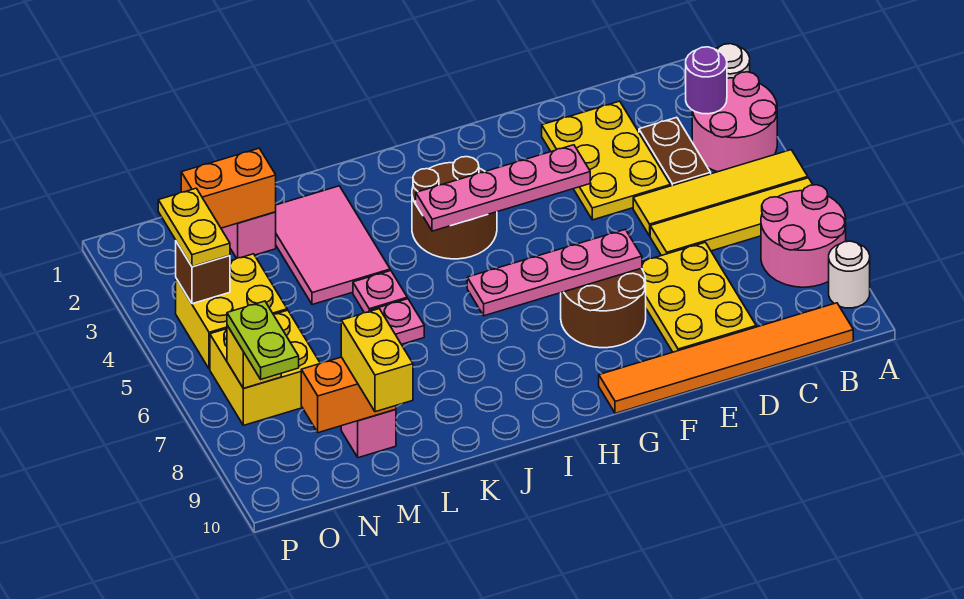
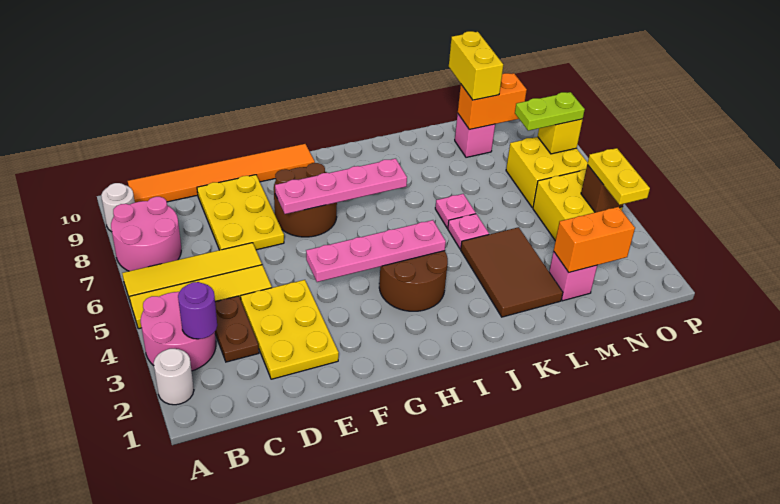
pink 2x3 tile [276,186,390,305] -> brown 2x3 tile [461,227,563,317]
lime 1x2 plate [227,301,299,379] -> lime 1x2 plate turned to [515,92,585,131]

